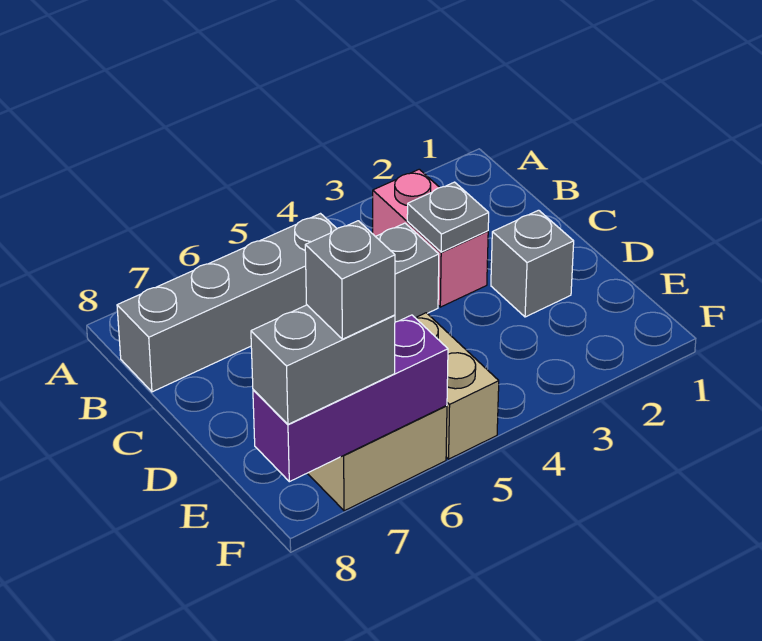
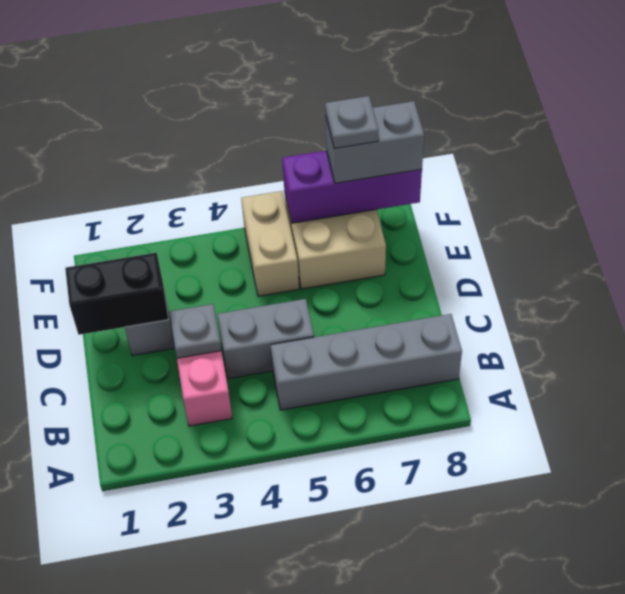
none -> black 1x2 brick [65,253,169,335]
grey 1x1 brick [305,221,395,339] -> grey 1x1 plate [325,96,378,149]

